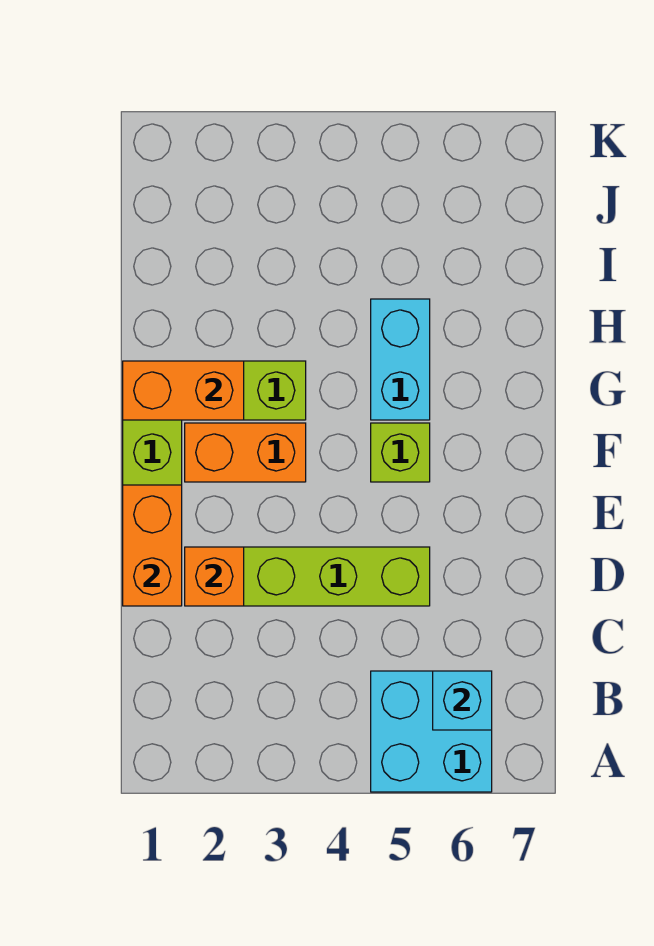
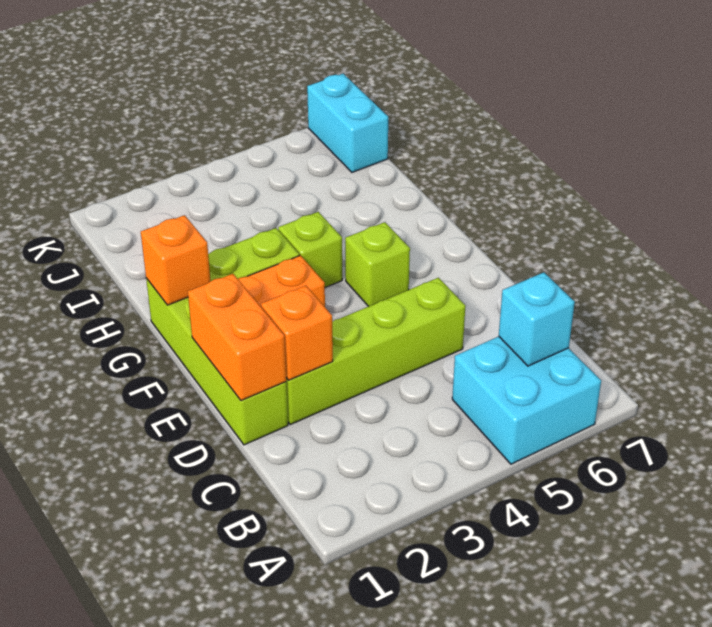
orange 1x2 brick [123,361,244,420] -> orange 1x1 brick [141,215,210,305]
none -> lime 1x1 brick [278,212,342,287]
cyan 1x2 brick [371,299,430,420] -> cyan 1x2 brick moved to [307,74,388,172]

